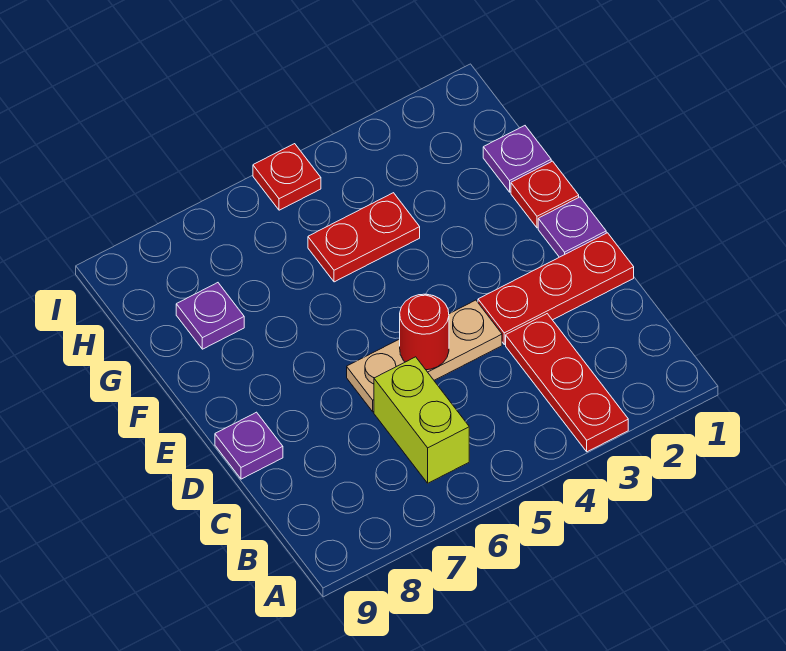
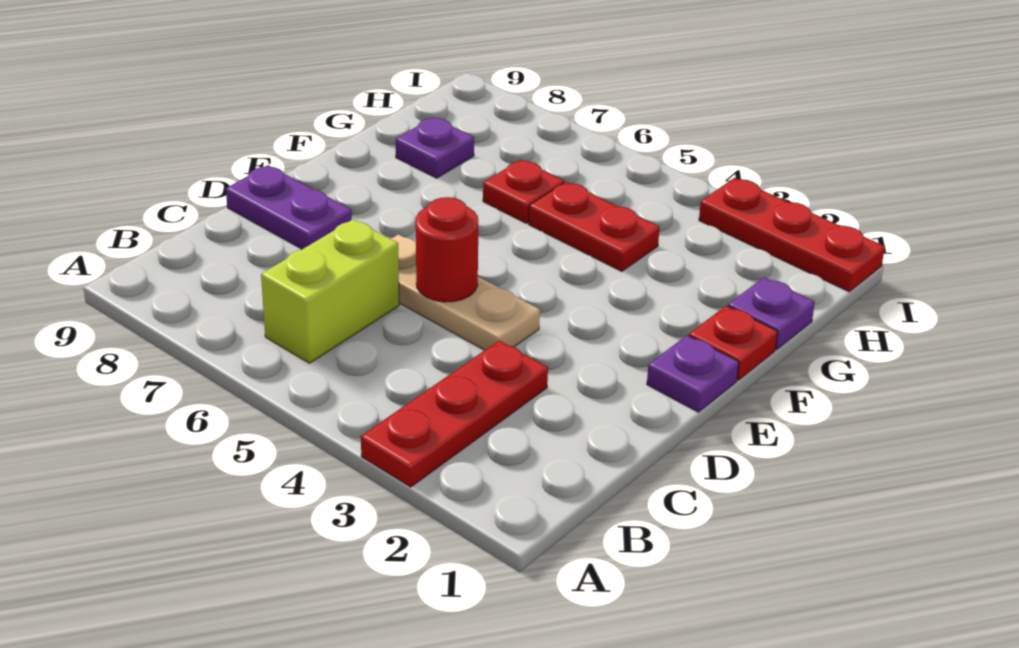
red 1x3 plate [478,233,634,344] -> red 1x3 plate moved to [699,178,885,292]
purple 1x1 plate [215,412,283,479] -> purple 1x2 plate [226,165,352,249]
red 1x1 plate [253,144,321,210] -> red 1x1 plate moved to [483,159,564,223]

